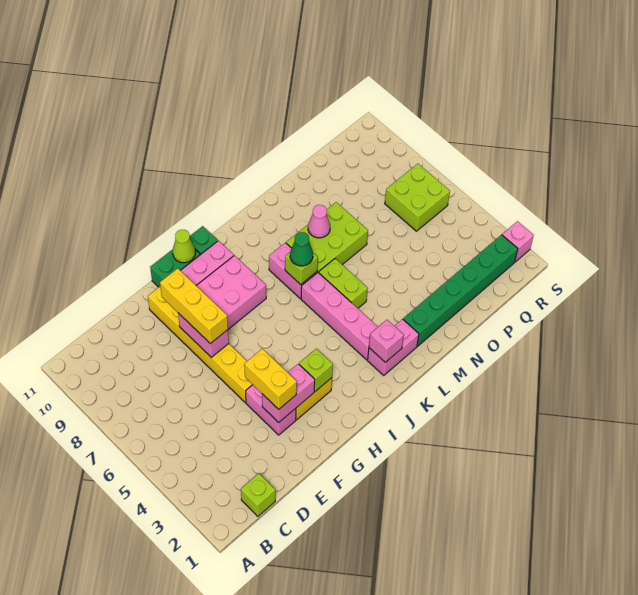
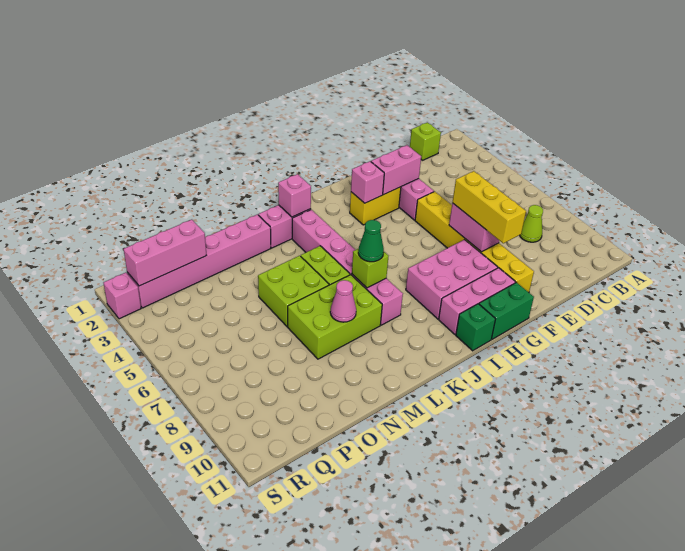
yellow 1x2 brick [244,349,297,409] -> none
lime 1x1 brick [299,349,333,391] -> pink 1x1 brick [351,161,384,203]
lime 1x1 cone [173,230,195,263] -> lime 1x1 cone moved to [520,205,543,242]
green 1x6 brick [403,235,518,346] -> pink 1x6 brick [127,214,271,308]
none -> pink 1x3 brick [124,220,206,286]
lime 2x2 brick [385,164,450,231] -> lime 2x2 brick moved to [258,256,329,327]

